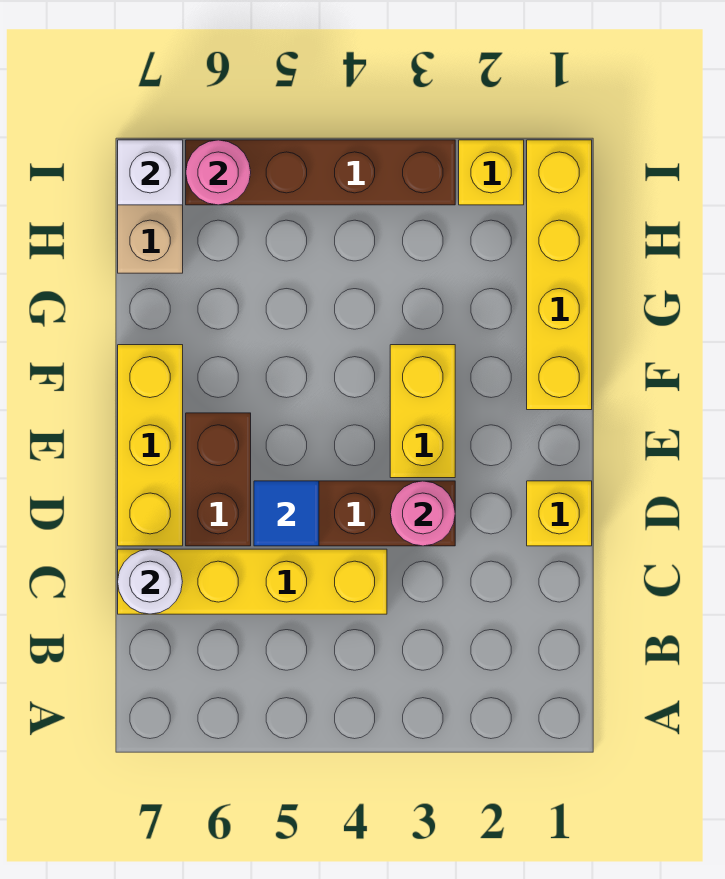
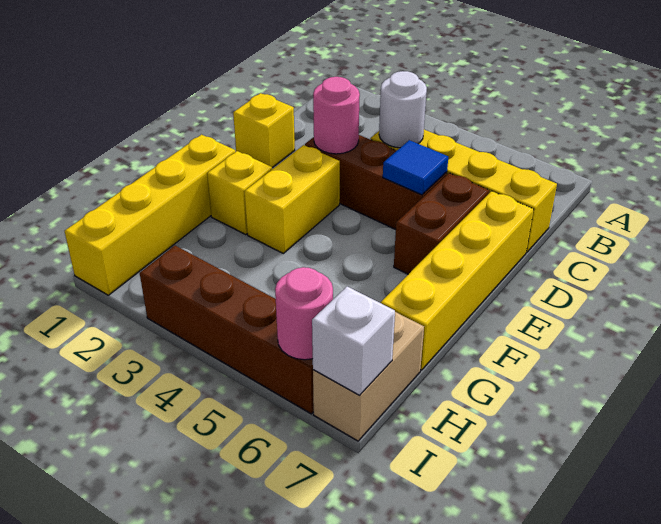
white 1x1 round brick [118,549,182,614] -> white 1x1 round brick moved to [379,71,427,148]
yellow 1x3 brick [118,345,183,546] -> yellow 1x4 brick [381,191,534,370]
yellow 1x1 brick [459,140,524,205] -> yellow 1x1 brick moved to [207,151,272,235]

